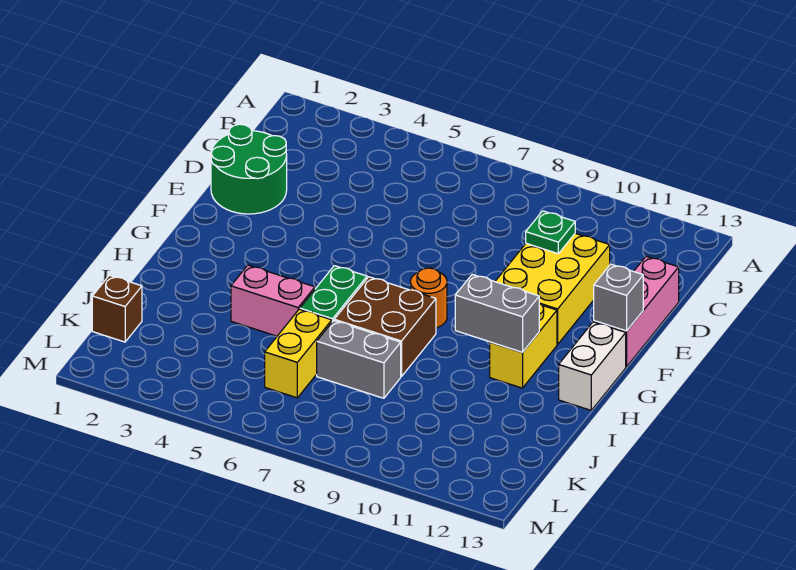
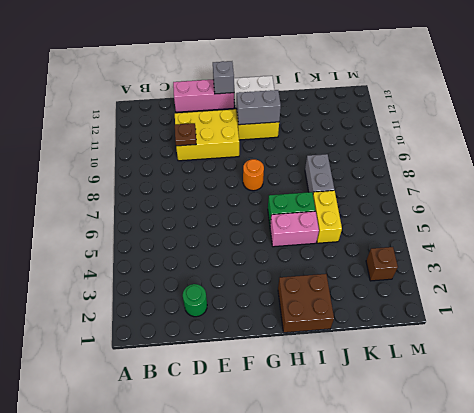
green 2x2 round brick [211,124,287,214] -> green 1x1 round brick [183,284,207,317]
green 1x1 plate [526,211,575,254] -> brown 1x1 plate [175,123,196,146]
brown 2x2 brick [334,277,436,377] -> brown 2x2 brick moved to [278,274,334,333]
grey 1x2 brick [455,274,539,352] -> grey 1x2 brick turned to [237,90,281,125]
pink 1x2 brick [231,265,315,336] -> pink 1x2 brick turned to [270,211,319,247]
yellow 1x2 brick [265,309,332,398] -> yellow 1x2 brick turned to [313,191,342,243]
brown 1x1 brick [92,275,142,342] -> brown 1x1 brick moved to [366,247,398,281]

